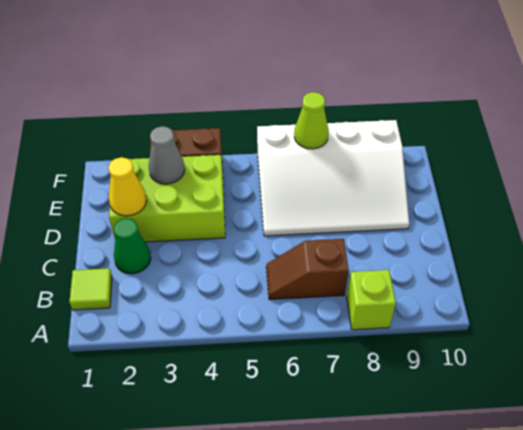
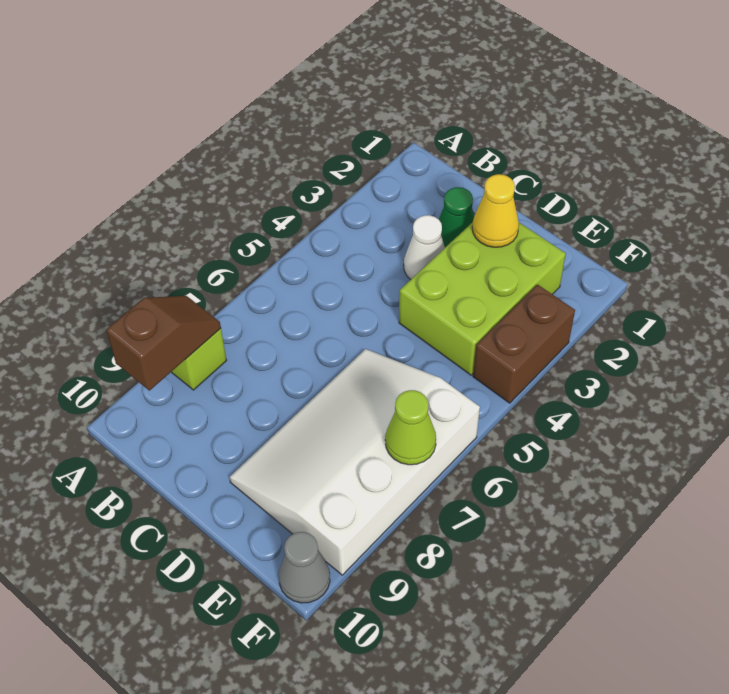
lime 1x1 tile [70,268,112,310] -> none
brown 1x2 slope [266,239,349,300] -> brown 1x2 slope moved to [106,296,221,391]
none -> white 1x1 cone [404,215,445,280]
grey 1x1 cone [149,126,185,184] -> grey 1x1 cone moved to [279,532,330,603]

